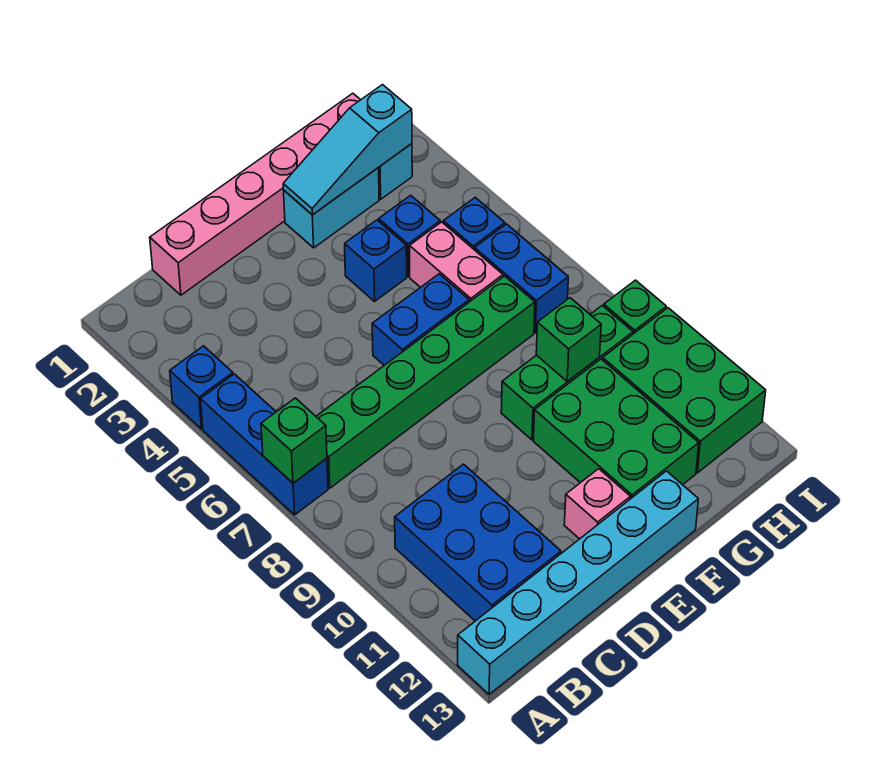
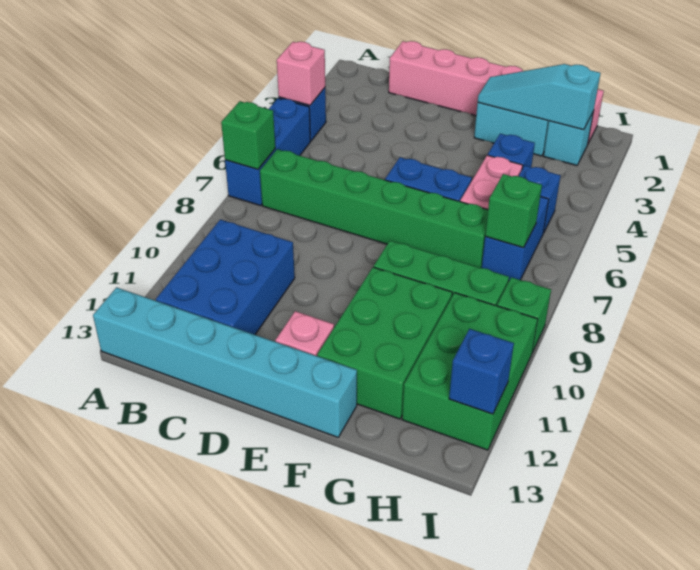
none -> pink 1x1 brick [277,42,325,105]
blue 1x1 brick [345,220,407,301] -> blue 1x1 brick moved to [449,329,514,414]
green 1x1 brick [536,298,601,382] -> green 1x1 brick moved to [485,174,542,248]

